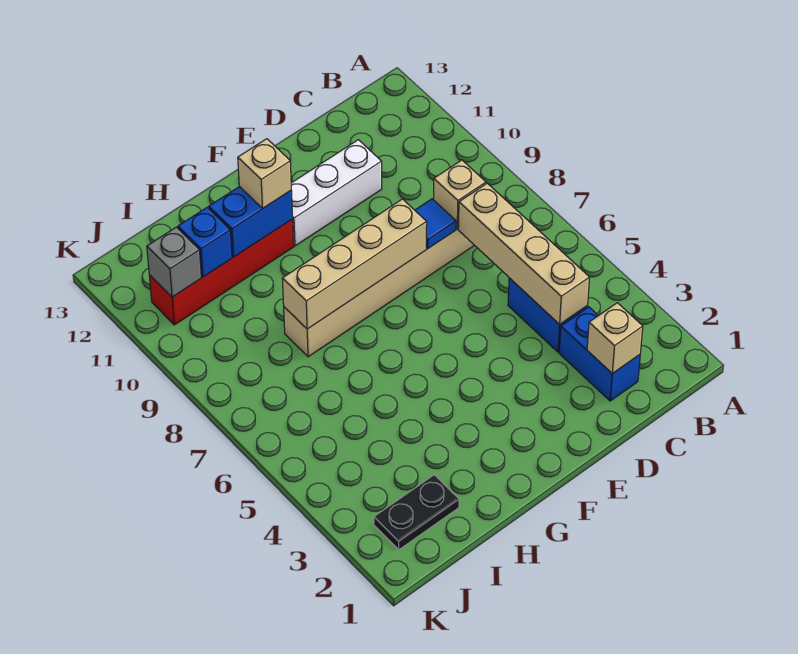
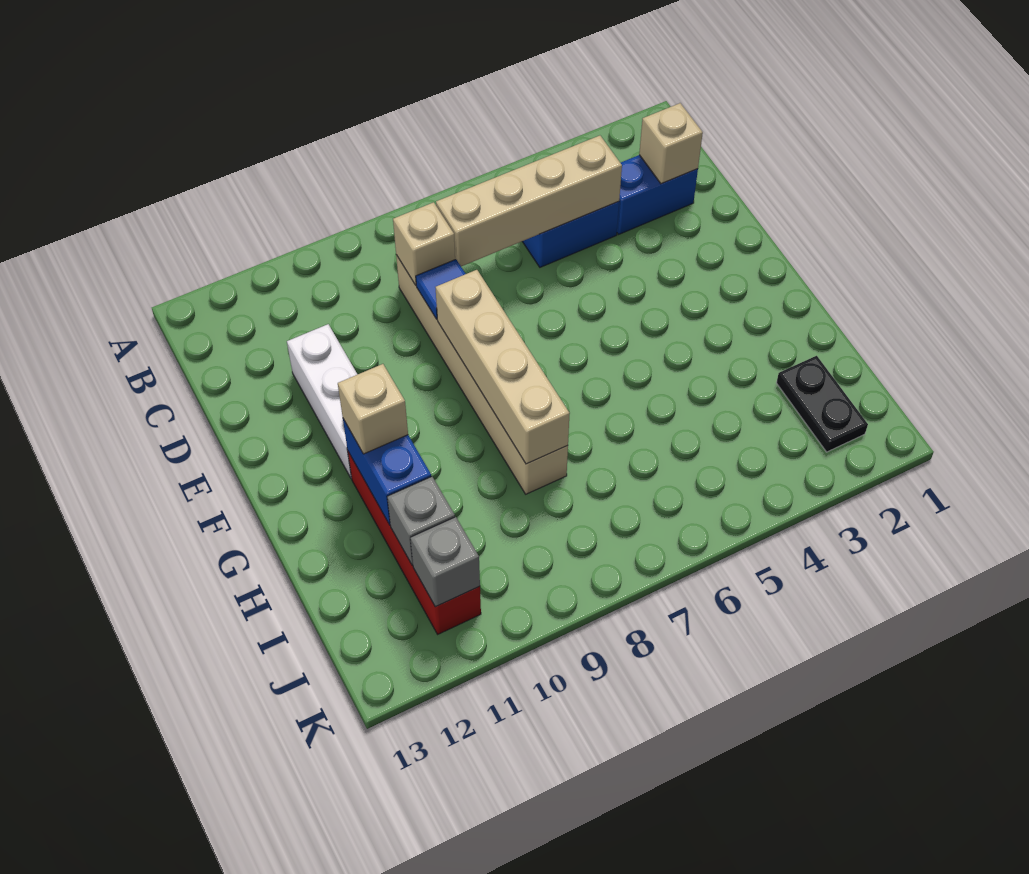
blue 1x1 brick [178,207,232,277] -> grey 1x1 brick [387,476,455,565]

